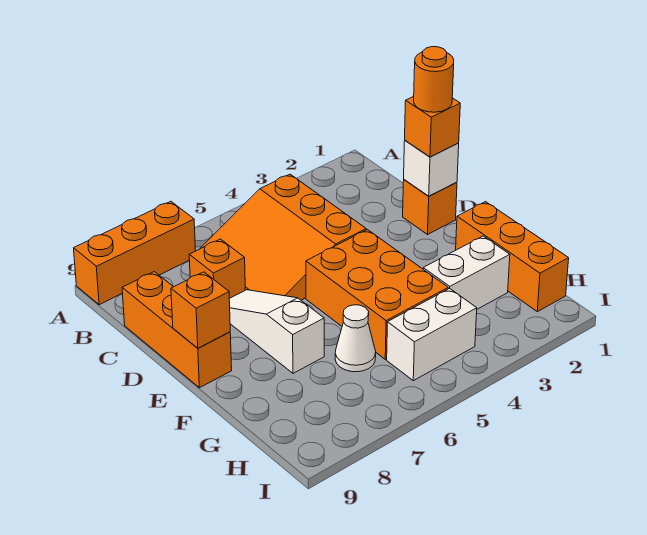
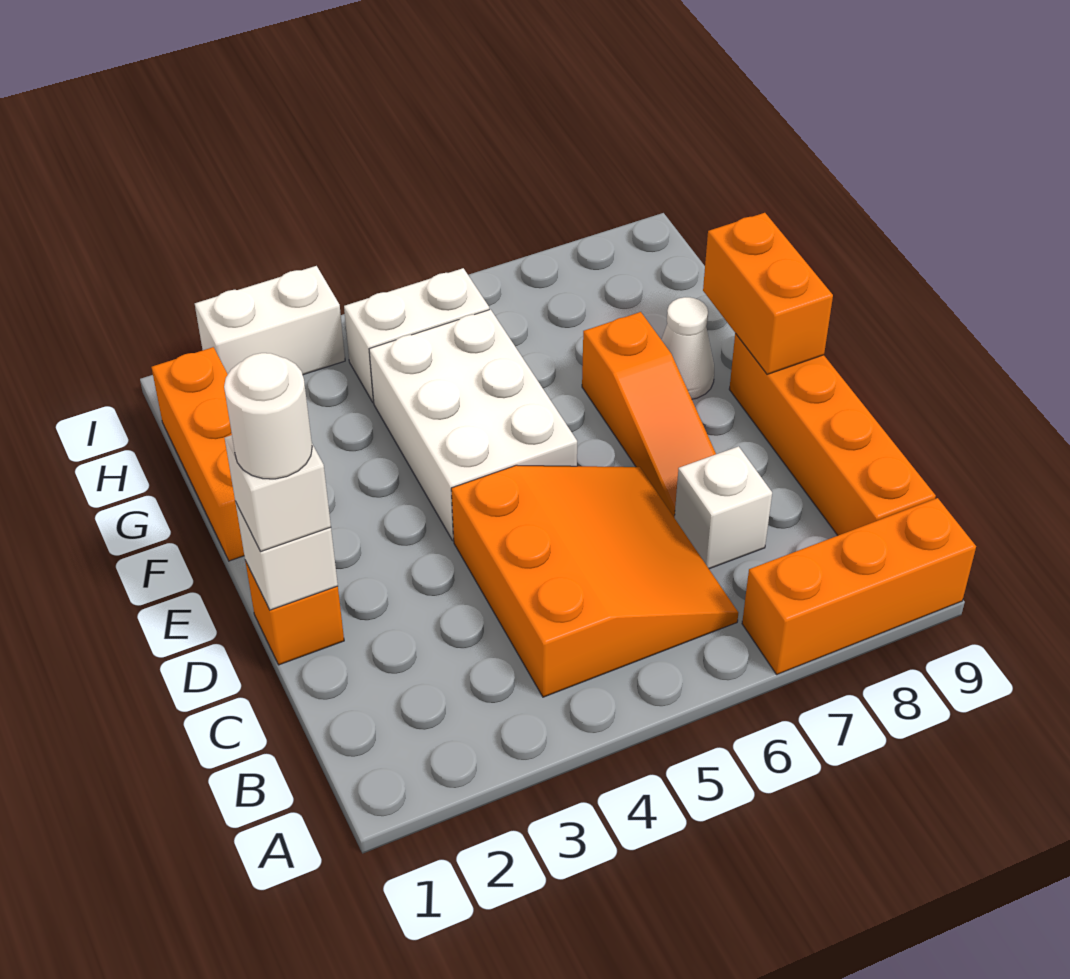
orange 1x1 brick [189,239,245,298] -> white 1x1 brick [675,446,772,569]
orange 1x3 brick [122,272,232,388] -> orange 1x4 brick [729,333,936,535]
orange 1x1 brick [405,96,460,157] -> white 1x1 brick [225,435,331,552]
orange 1x1 round brick [414,47,454,112] -> white 1x1 round brick [224,353,312,479]
white 1x3 slope [229,290,324,373] -> orange 1x3 slope [582,312,716,518]
orange 2x3 brick [306,230,448,359] -> white 2x3 brick [369,309,577,541]
orange 1x1 brick [171,272,230,348] -> orange 1x2 brick [703,213,833,374]
white 1x2 brick [423,236,510,309] -> white 1x2 brick moved to [195,266,345,375]
white 1x1 cone [335,305,376,372] -> white 1x1 cone moved to [661,297,714,399]

